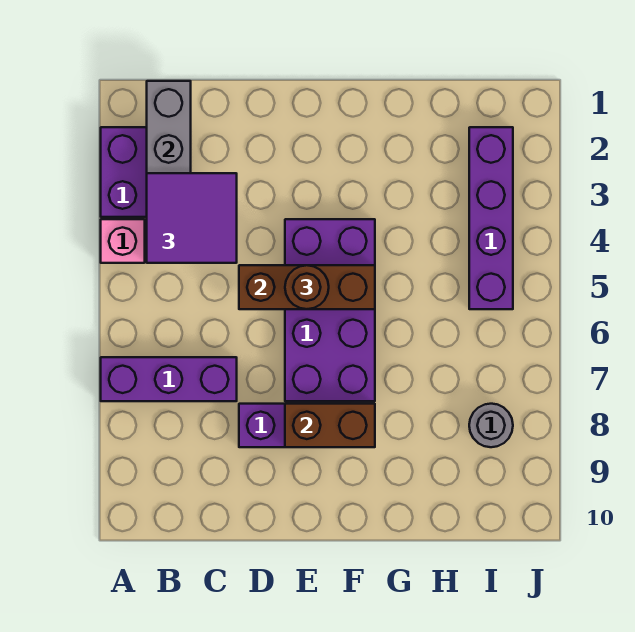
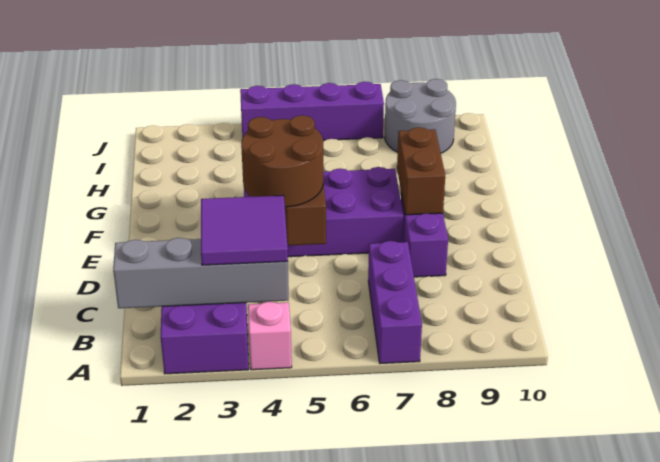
brown 1x1 round brick [285,265,329,309] -> brown 2x2 round brick [241,115,324,207]
purple 1x4 brick [469,127,513,309] -> purple 1x4 brick moved to [240,82,384,140]
grey 1x1 round brick [469,404,513,447] -> grey 2x2 round brick [385,79,456,153]

